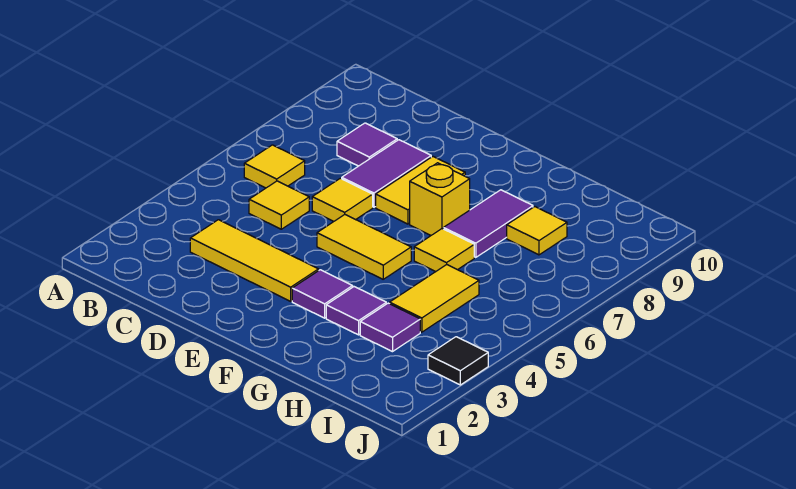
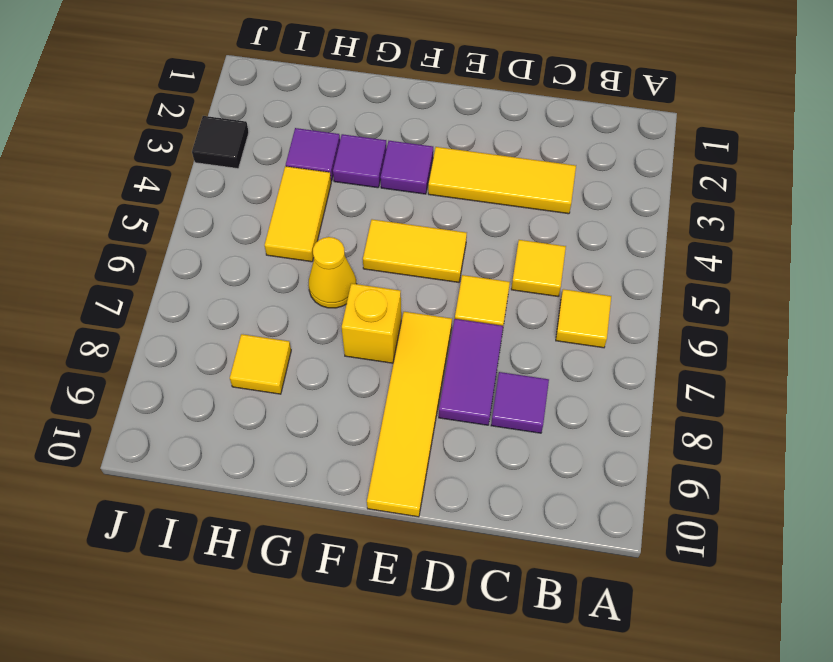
yellow 1x2 tile [376,157,465,224] -> yellow 1x4 tile [367,312,452,517]
yellow 1x1 tile [414,229,474,272] -> yellow 1x1 cone [309,237,356,308]
purple 1x2 tile [444,190,533,257] -> none

